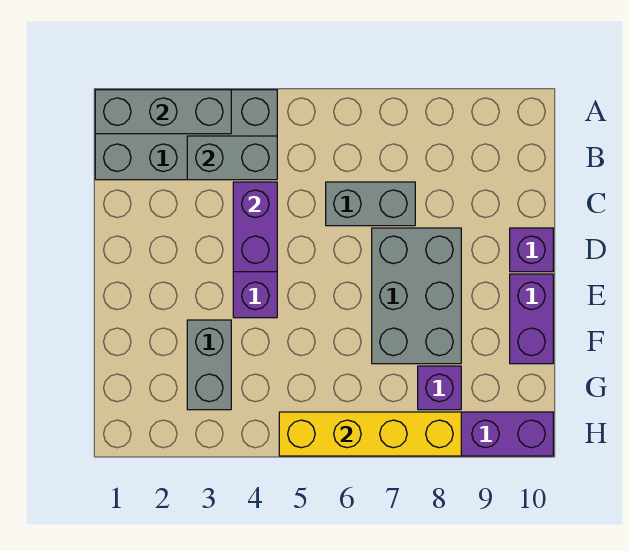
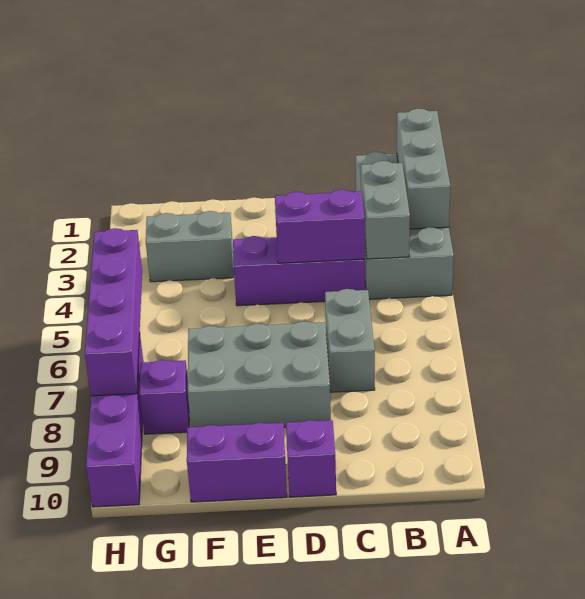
yellow 1x4 brick [279,412,461,456] -> purple 1x4 brick [85,228,142,396]

